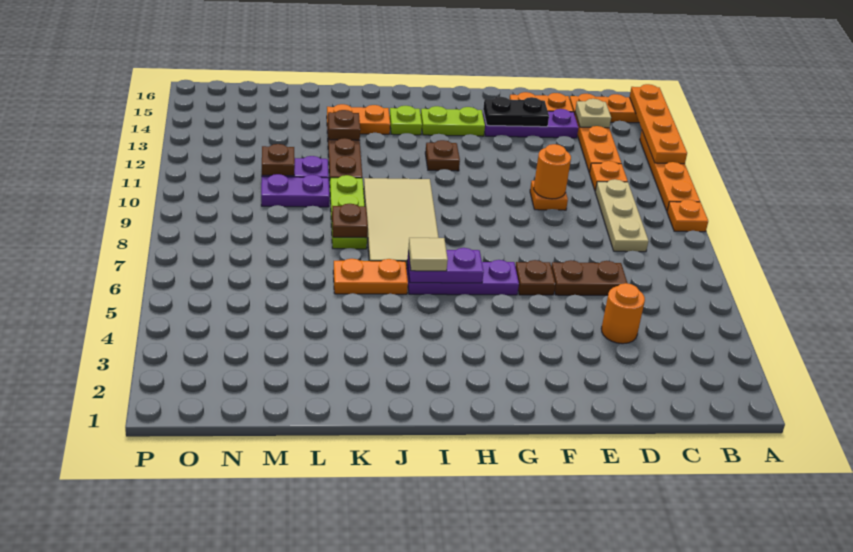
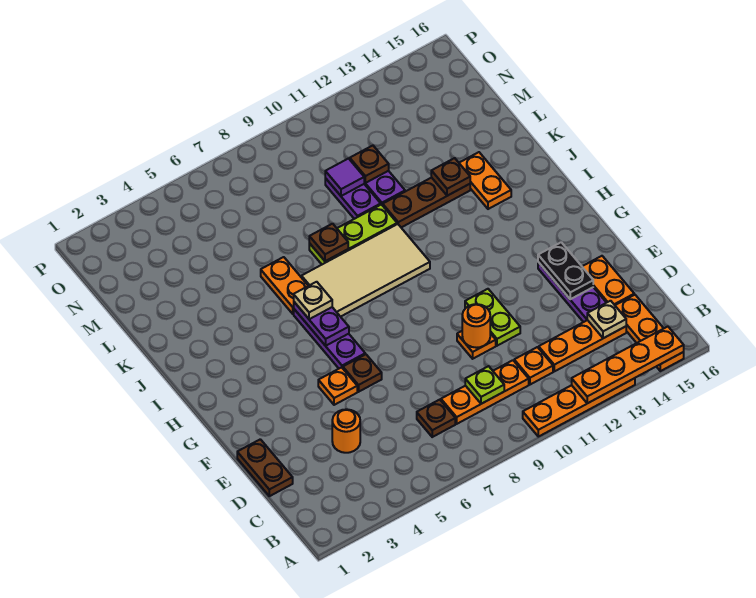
orange 1x1 plate [667,200,708,232] -> orange 1x1 plate moved to [318,367,357,405]
tan 1x3 plate [595,179,648,252] -> orange 1x3 plate [441,360,529,424]
brown 1x2 plate [551,260,627,295] -> brown 1x2 plate moved to [237,439,293,496]
lime 1x2 plate [421,106,485,136] -> lime 1x2 plate moved to [465,289,520,346]
brown 1x1 plate [425,140,460,171] -> brown 1x1 plate moved to [417,400,455,437]
tan 1x1 tile [408,238,448,271] -> tan 1x1 plate [294,282,332,319]
lime 1x1 plate [389,106,422,135] -> lime 1x1 plate moved to [465,366,504,404]
none -> purple 1x1 tile [325,159,364,196]

